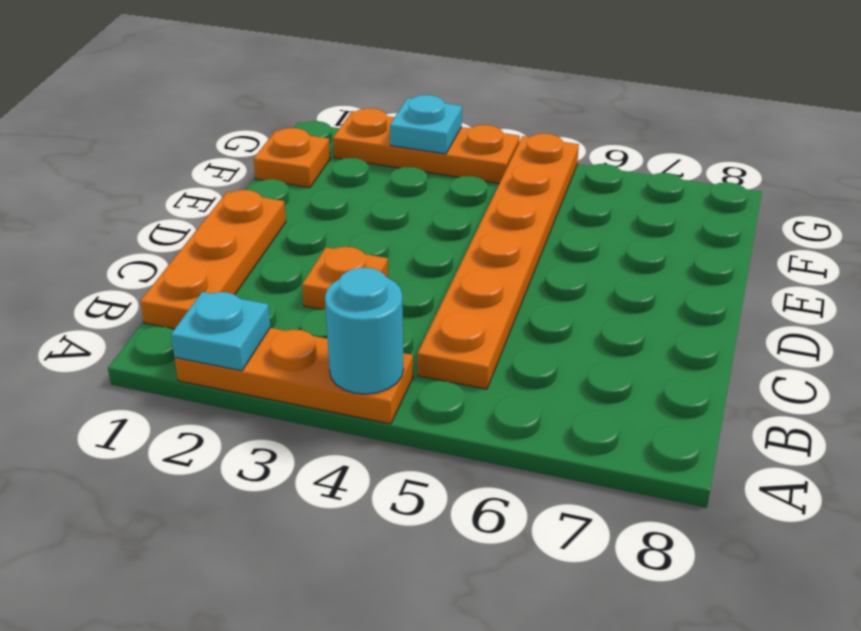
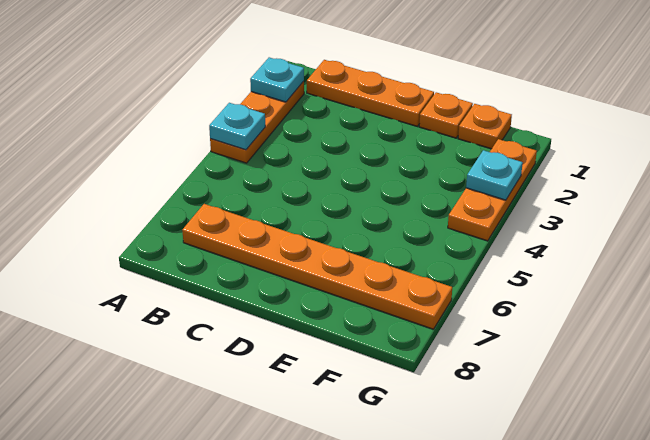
cyan 1x1 round brick [325,268,404,394] -> cyan 1x1 plate [209,103,265,150]
orange 1x6 plate [417,133,579,389] -> orange 1x6 plate moved to [182,204,452,329]
orange 1x1 plate [302,247,388,310] -> orange 1x1 plate moved to [419,92,473,138]

